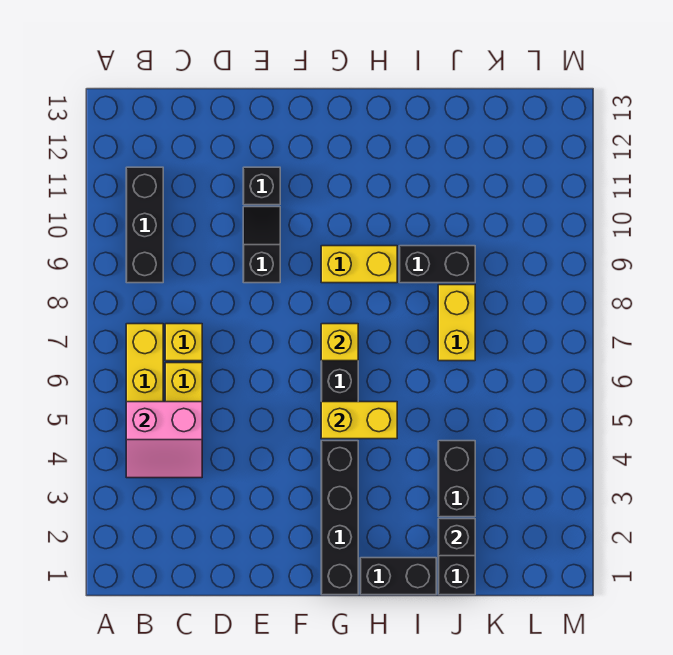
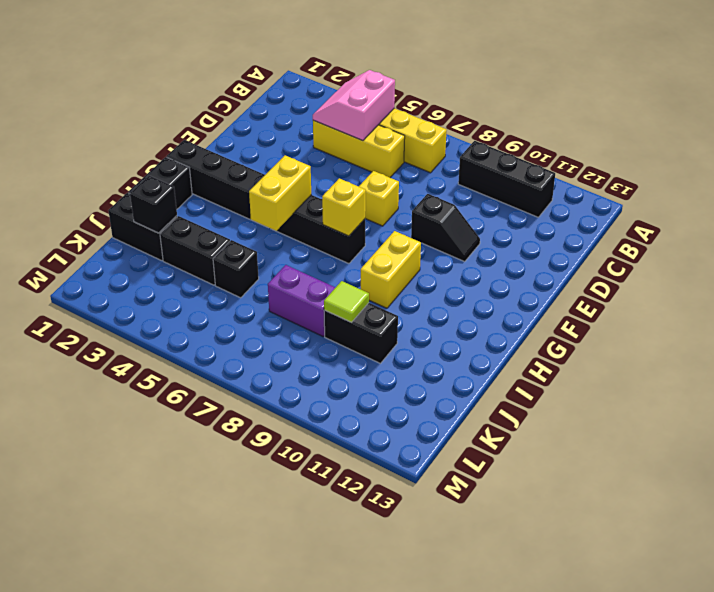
yellow 1x1 brick [165,324,202,361] -> yellow 1x1 brick moved to [359,171,399,226]
black 1x1 brick [243,167,280,205] -> black 1x1 brick moved to [213,240,259,298]
black 1x2 brick [399,246,475,283] -> black 1x2 brick turned to [324,303,398,364]
yellow 1x2 brick [438,285,475,361] -> purple 1x2 brick [268,265,336,336]
none -> lime 1x1 tile [324,281,369,322]

